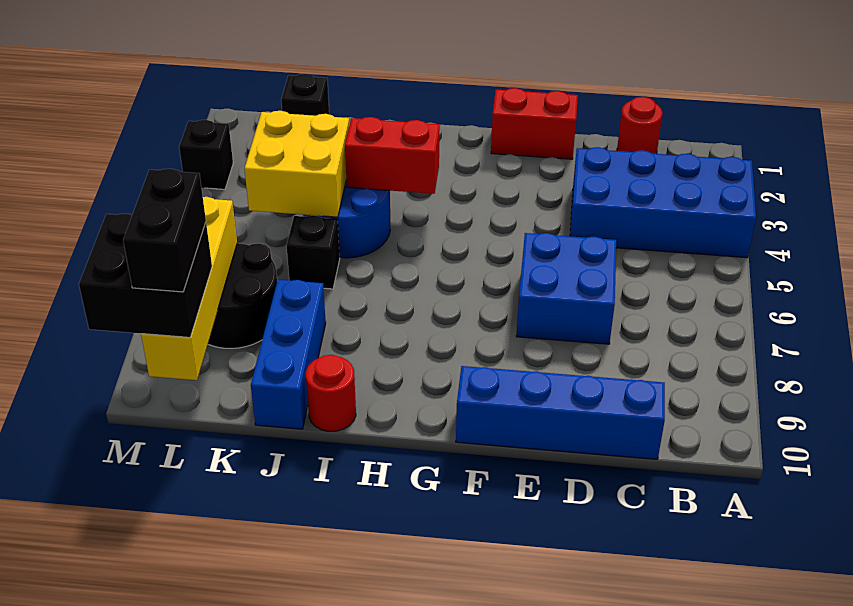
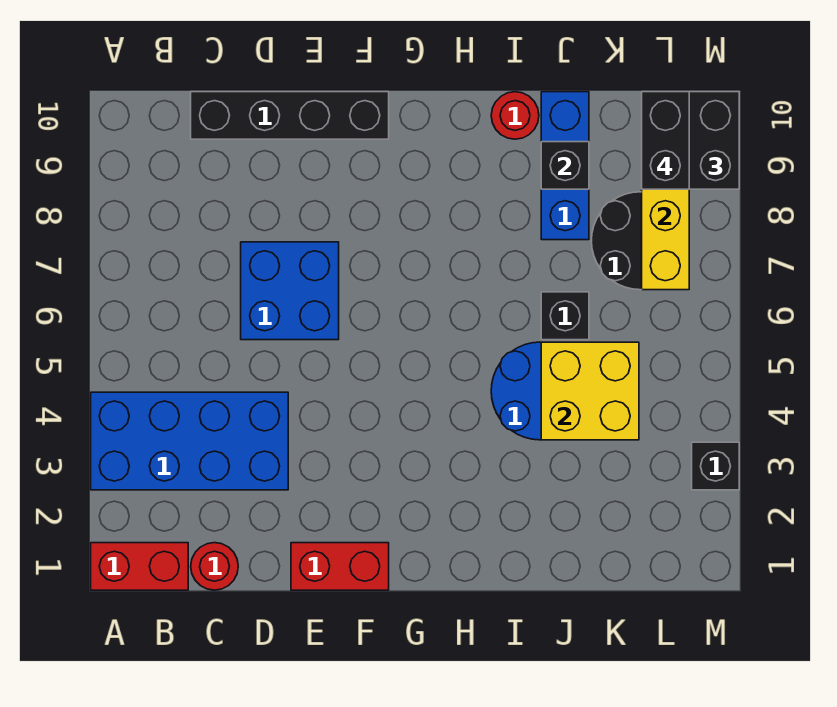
blue 1x4 brick [456,366,665,459] -> black 1x4 brick [191,92,389,139]
red 1x2 brick [345,117,440,194] -> red 1x2 brick moved to [91,543,188,590]
black 1x1 brick [281,74,329,116] -> black 1x1 brick moved to [541,142,589,189]

